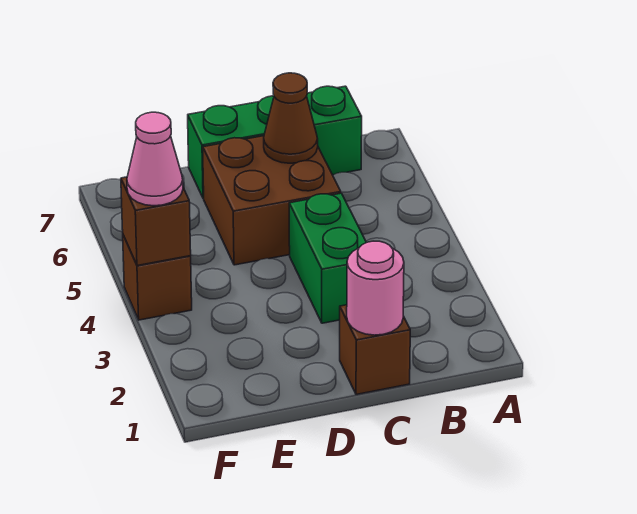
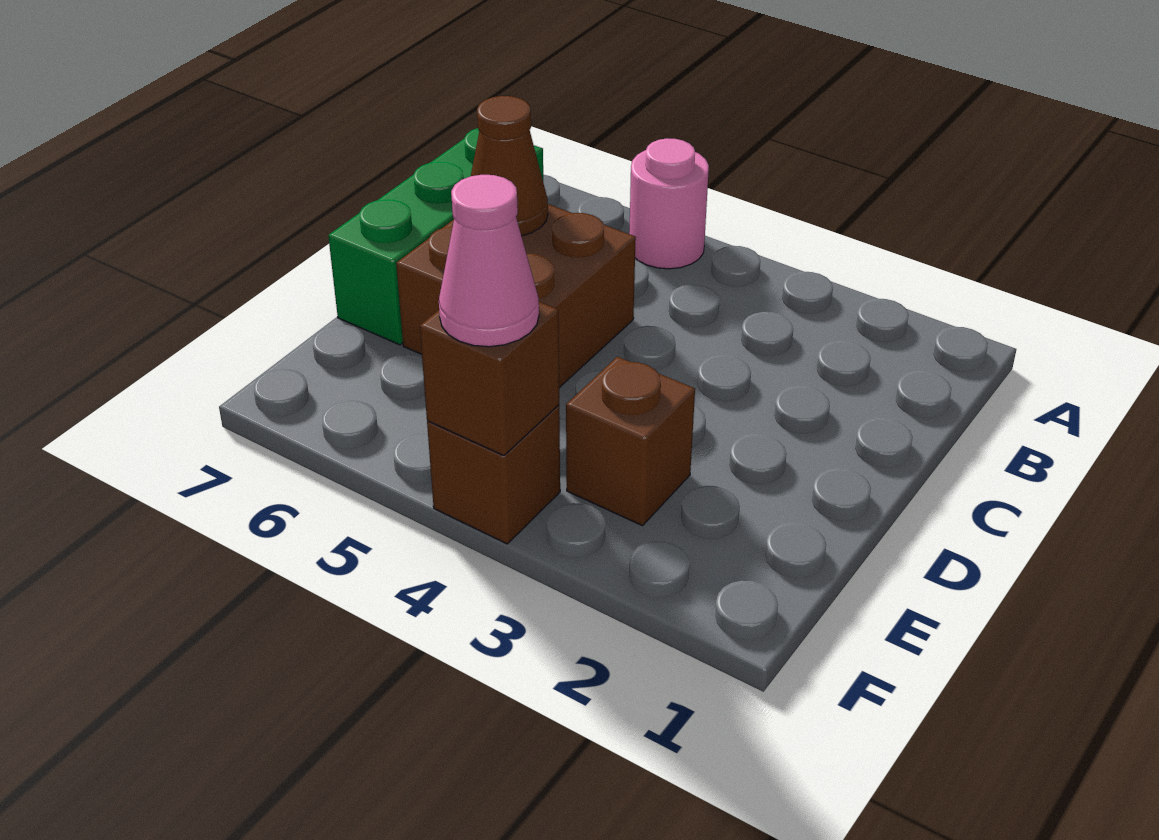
brown 1x1 brick [340,305,410,394] -> brown 1x1 brick moved to [566,357,695,526]
pink 1x1 round brick [347,241,404,335] -> pink 1x1 round brick moved to [629,138,709,269]
green 1x2 brick [289,193,366,323] -> none

